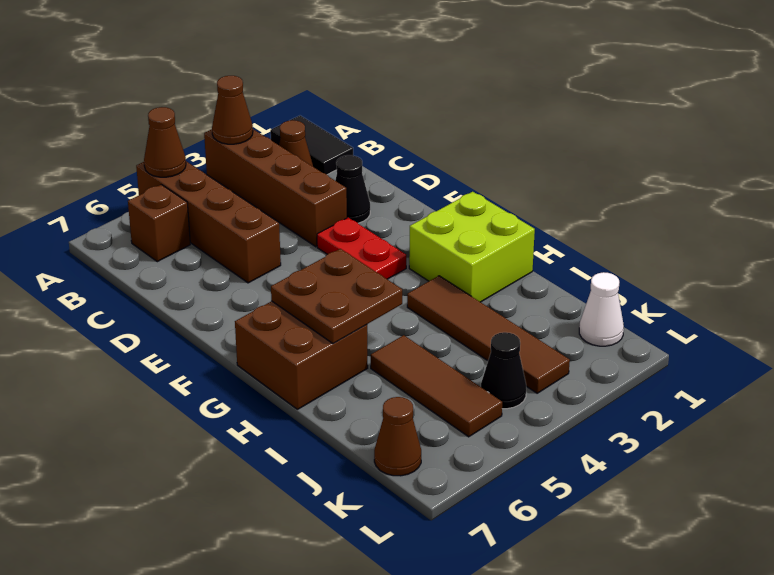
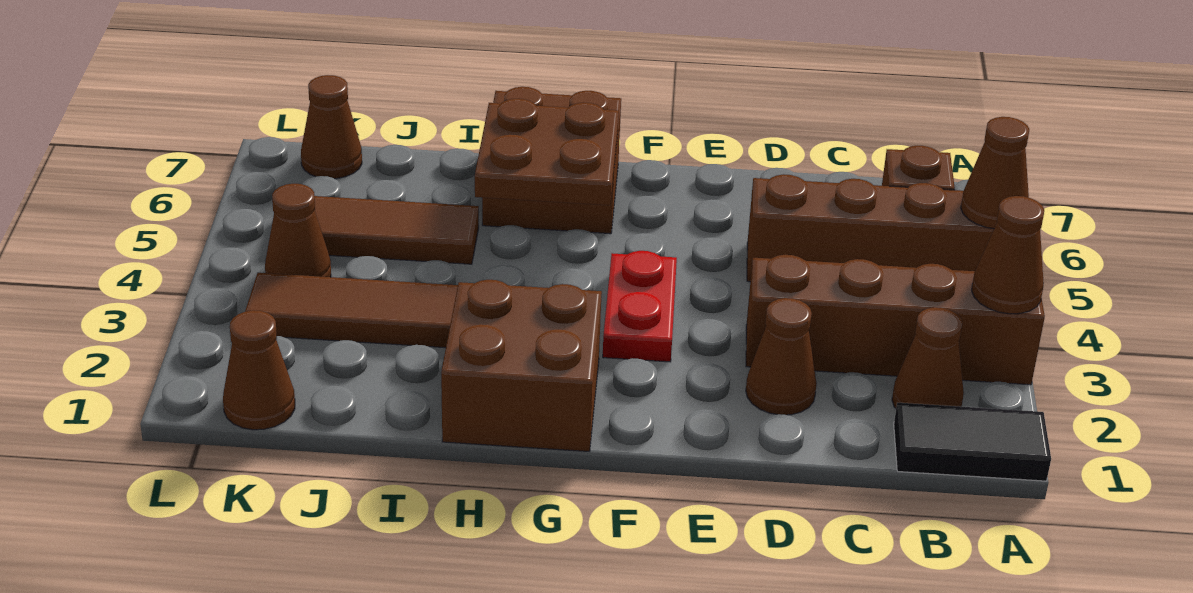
black 1x1 cone [335,155,370,223] -> brown 1x1 cone [746,298,817,415]
red 1x2 plate [317,218,406,279] -> red 1x2 plate turned to [603,251,677,362]
lime 2x2 brick [409,192,535,302] -> brown 2x2 brick [441,280,602,451]
white 1x1 cone [579,272,624,346] -> brown 1x1 cone [223,310,295,430]
black 1x1 cone [481,332,526,409] -> brown 1x1 cone [265,184,331,277]

